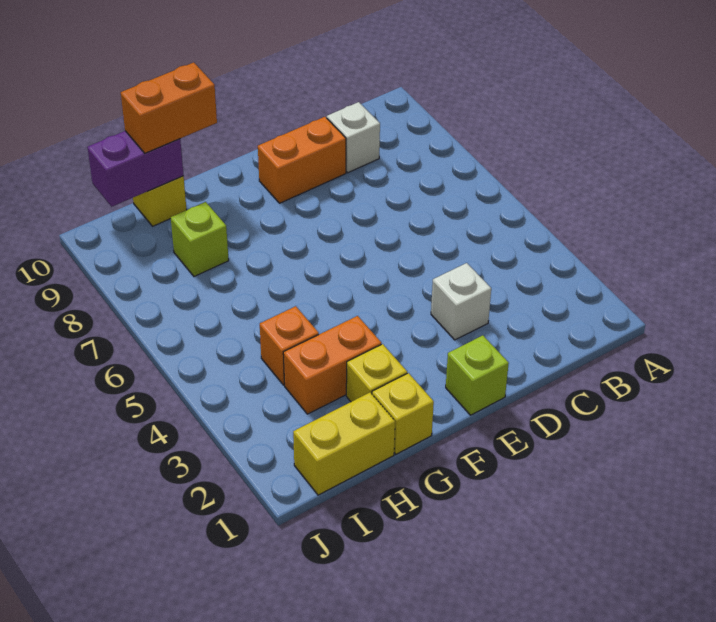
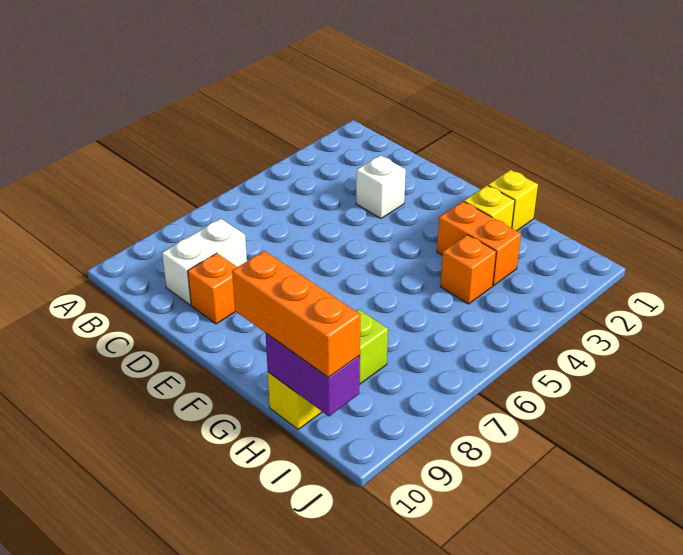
white 1x1 brick [327,102,380,173] -> white 1x2 brick [162,219,247,305]
orange 1x2 brick [258,117,346,203] -> orange 1x1 brick [188,253,237,324]
lime 1x1 brick [446,335,509,415] -> none
orange 1x2 brick [121,62,217,153] -> orange 1x3 brick [232,251,360,377]
yellow 1x2 brick [293,393,395,495] -> none

